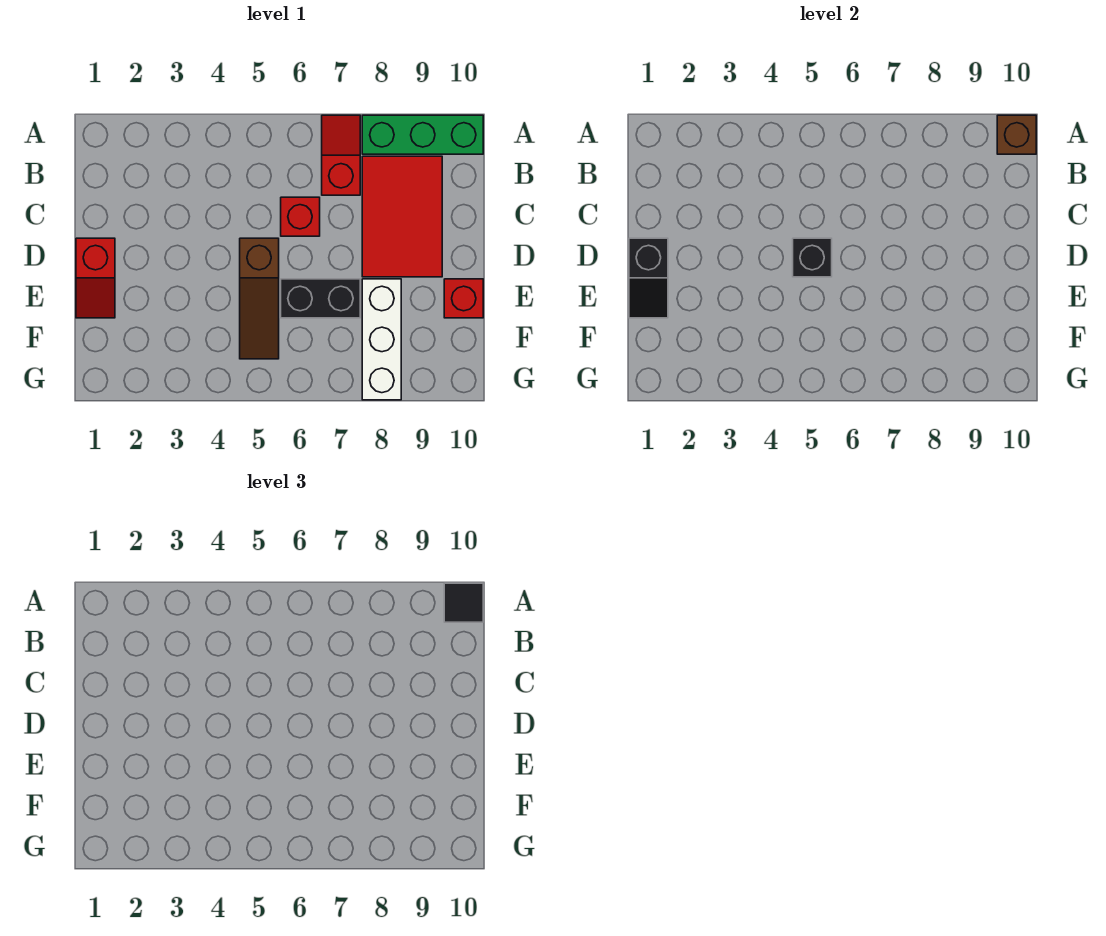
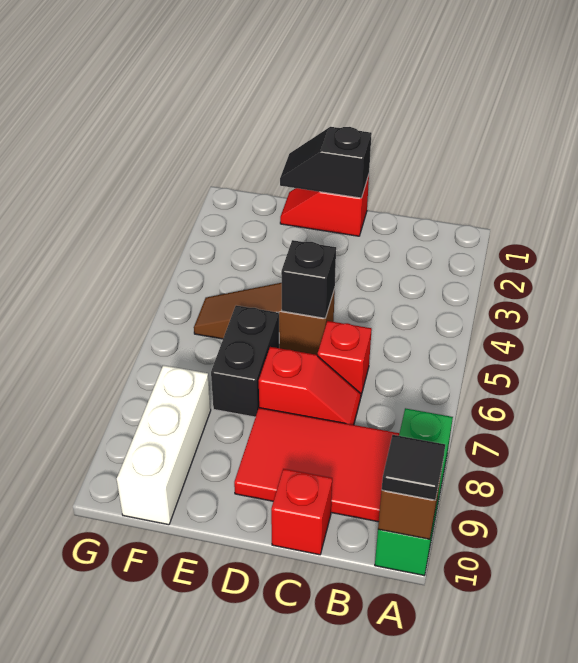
red 1x2 slope [322,115,360,195] -> red 1x2 slope moved to [259,347,361,425]
white 1x3 brick [362,279,401,400] -> white 1x3 brick turned to [117,365,211,525]
red 1x1 brick [444,279,483,318] -> red 1x1 brick moved to [271,469,332,555]

